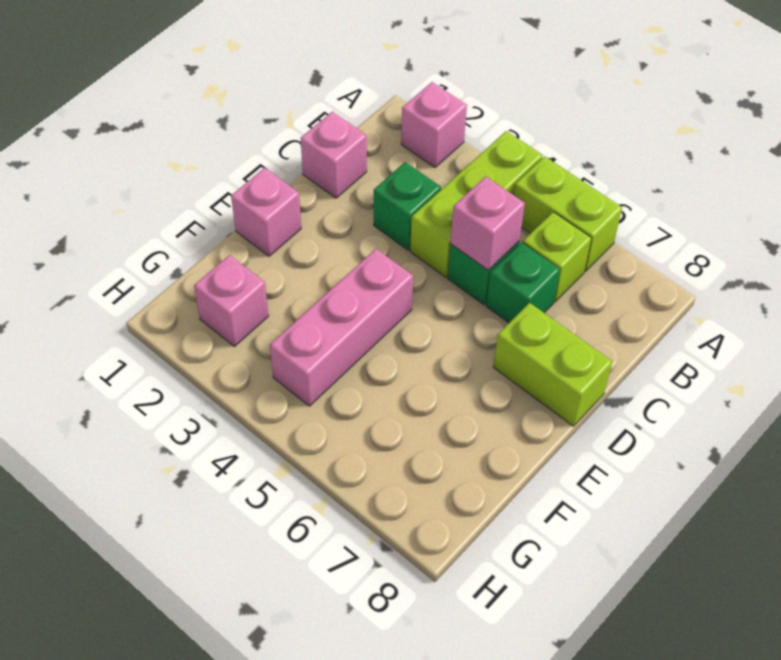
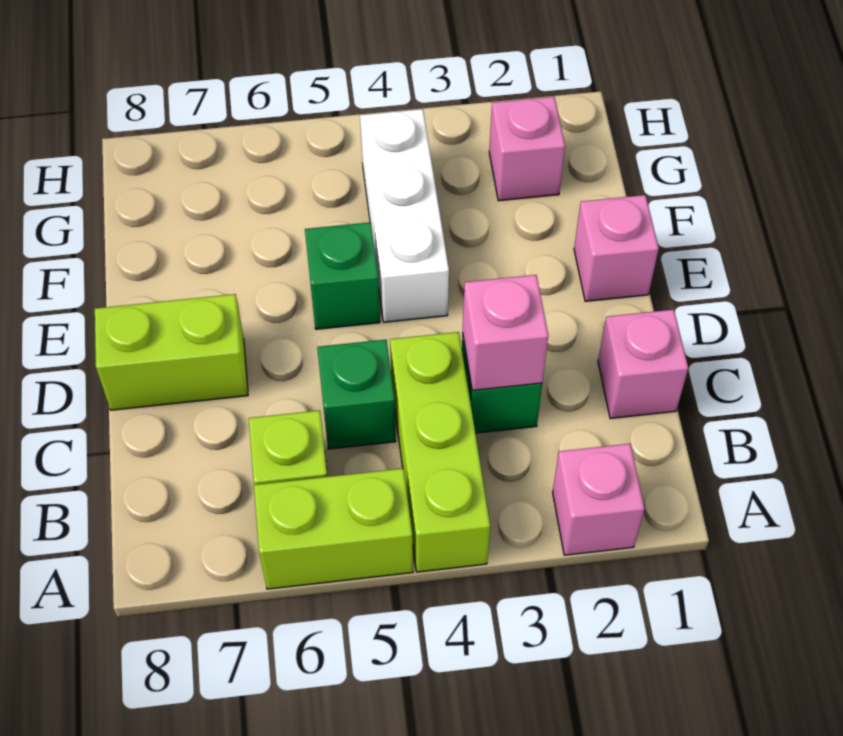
pink 1x1 brick [451,177,525,270] -> pink 1x1 brick moved to [463,275,548,390]
green 1x1 brick [486,243,560,323] -> green 1x1 brick moved to [305,222,380,329]
pink 1x3 brick [270,249,413,406] -> white 1x3 brick [360,109,449,322]

